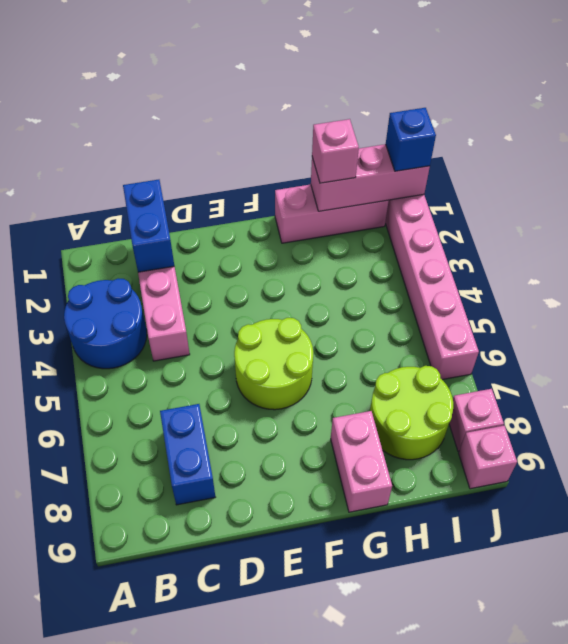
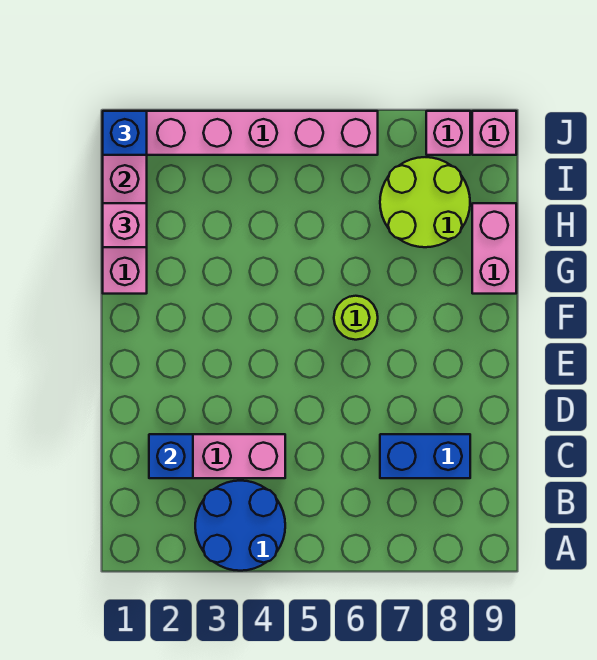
blue 1x2 brick [123,180,174,272] -> blue 1x1 brick [149,434,193,478]
lime 2x2 round brick [234,318,313,410] -> lime 1x1 round brick [334,296,378,340]
pink 1x2 brick [331,411,392,512] -> pink 1x2 brick turned to [472,203,516,294]

